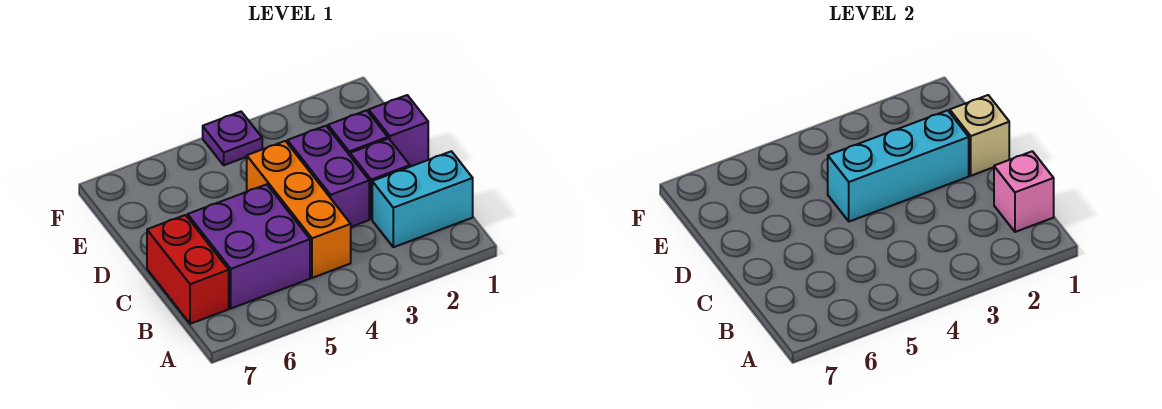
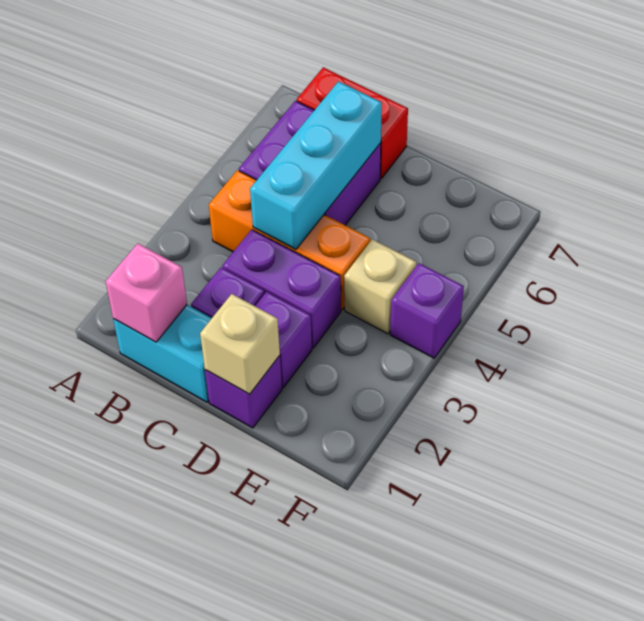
cyan 1x2 brick [372,151,473,247] -> cyan 1x2 brick turned to [113,305,212,402]
cyan 1x3 brick [828,110,969,222] -> cyan 1x3 brick moved to [250,82,382,250]
none -> tan 1x1 brick [344,239,416,334]
purple 1x1 plate [203,112,262,165] -> purple 1x1 brick [390,263,464,358]

